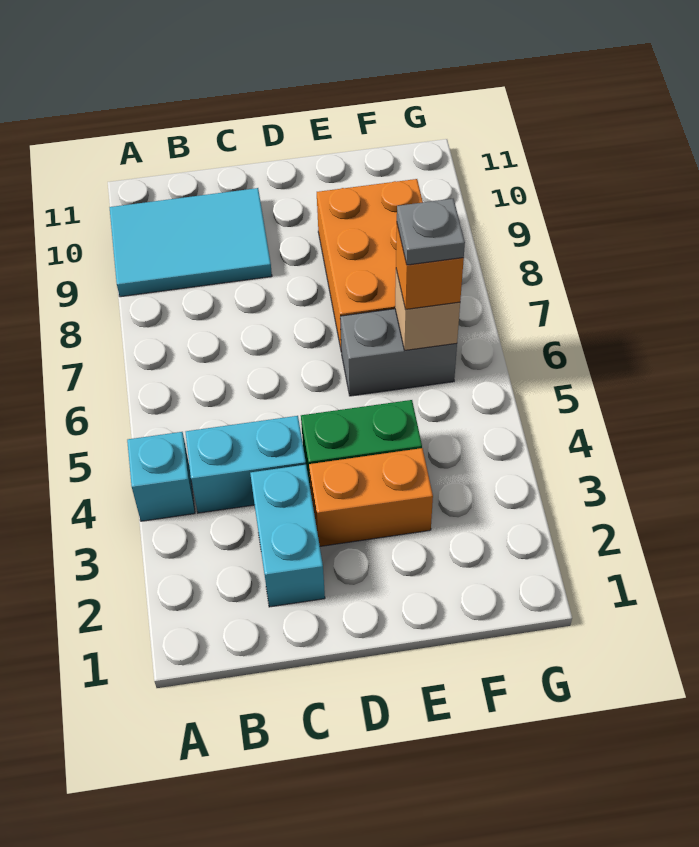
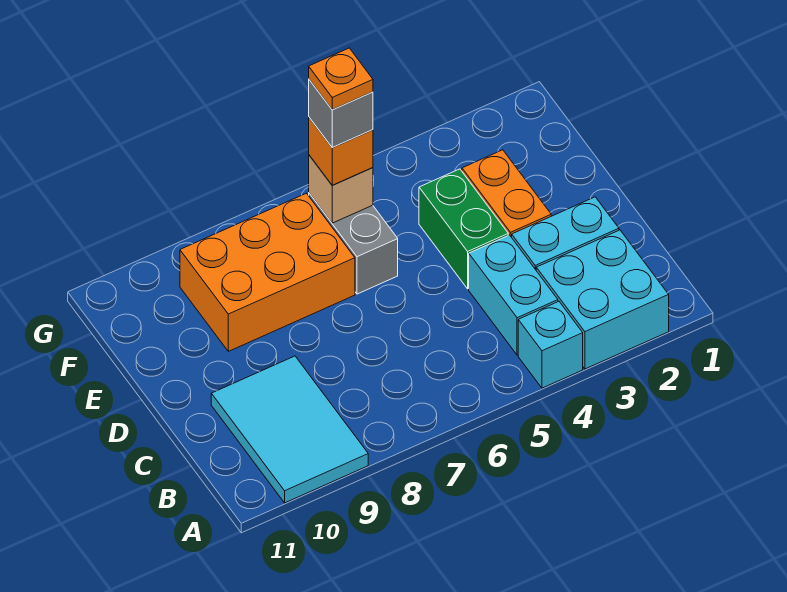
none -> cyan 2x2 brick [536,230,669,369]
grey 1x1 plate [397,199,465,265] -> grey 1x1 brick [309,80,373,148]
none -> orange 1x1 plate [309,48,373,110]

